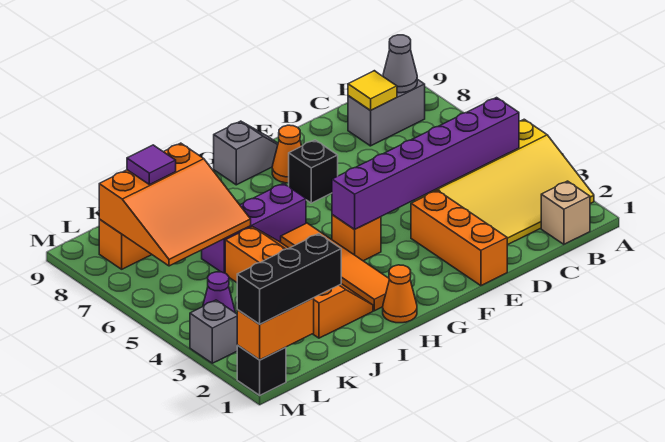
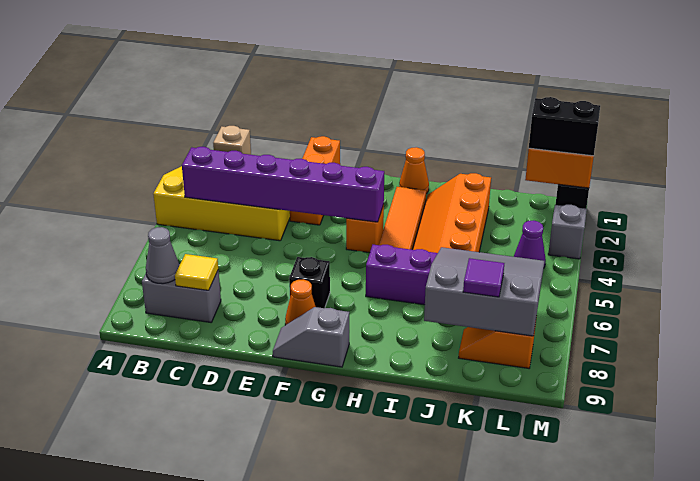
orange 3x3 slope [99,143,251,266] -> grey 3x3 slope [424,247,544,336]
black 1x3 brick [237,234,341,324] -> black 1x2 brick [529,97,600,156]

